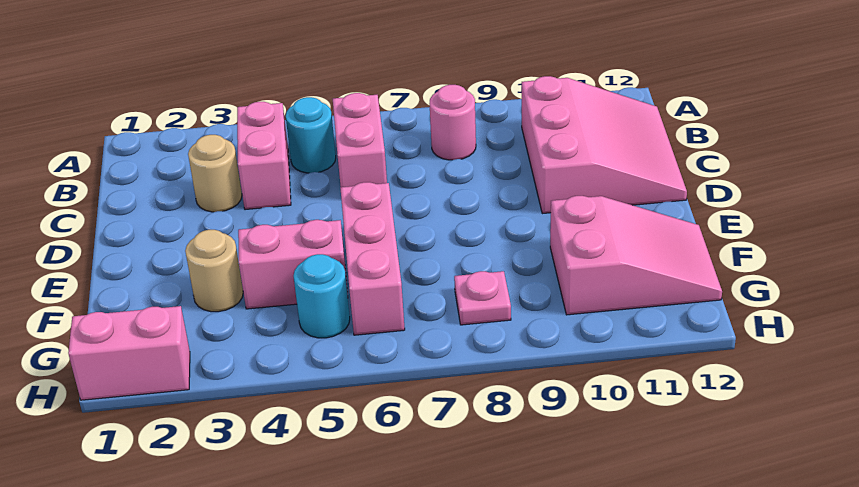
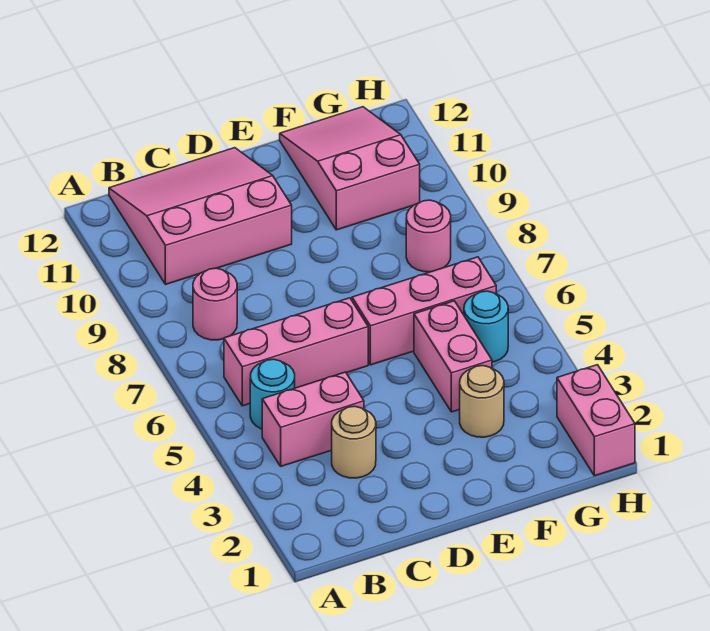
pink 1x2 brick [333,93,387,187] -> pink 1x3 brick [224,298,368,406]
pink 1x1 plate [454,271,511,325] -> pink 1x1 round brick [406,200,451,272]

